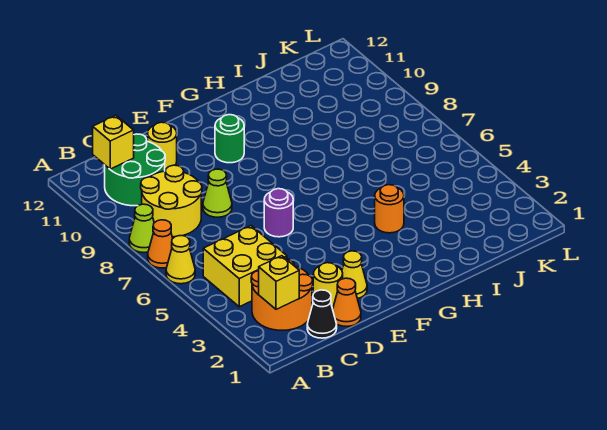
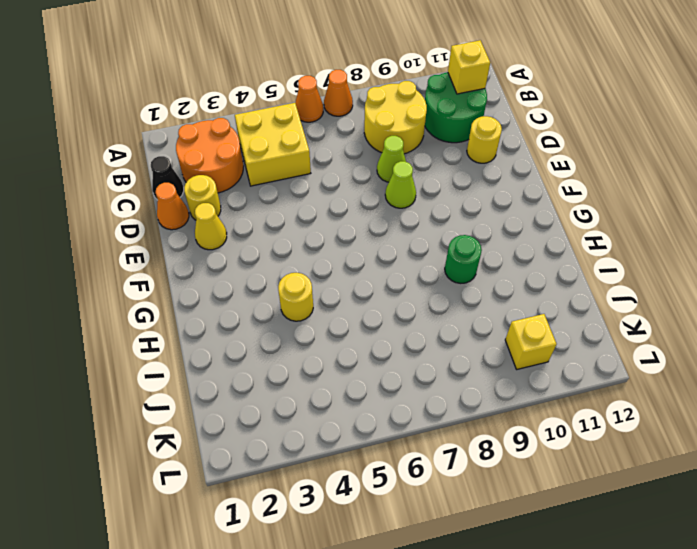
yellow 1x1 cone [166,236,195,284] -> orange 1x1 cone [295,76,323,122]
lime 1x1 cone [129,204,154,253] -> lime 1x1 cone moved to [385,161,416,208]
yellow 1x1 brick [259,256,299,309] -> yellow 1x1 brick moved to [505,314,556,369]
purple 1x1 round brick [264,189,293,237] -> none
green 1x1 round brick [215,115,244,163] -> green 1x1 round brick moved to [445,235,482,283]
orange 1x1 round brick [375,185,404,233] -> yellow 1x1 round brick [278,273,313,321]

